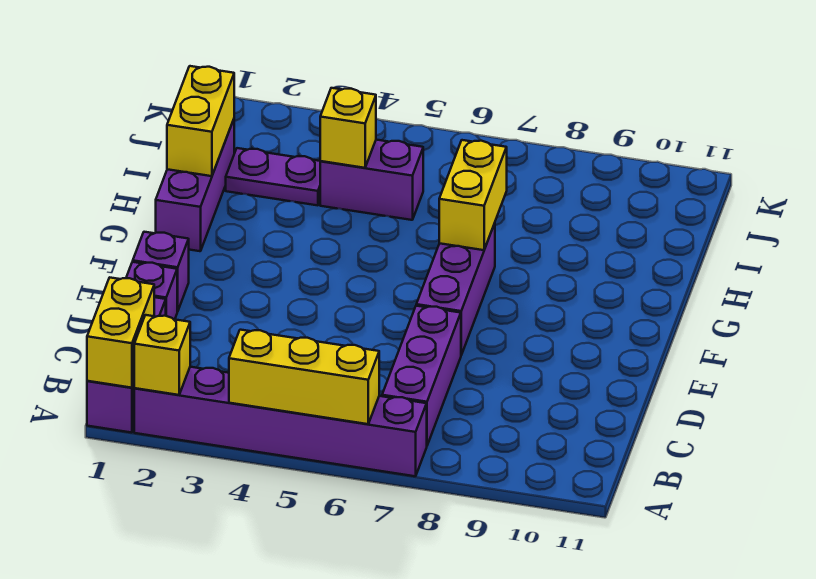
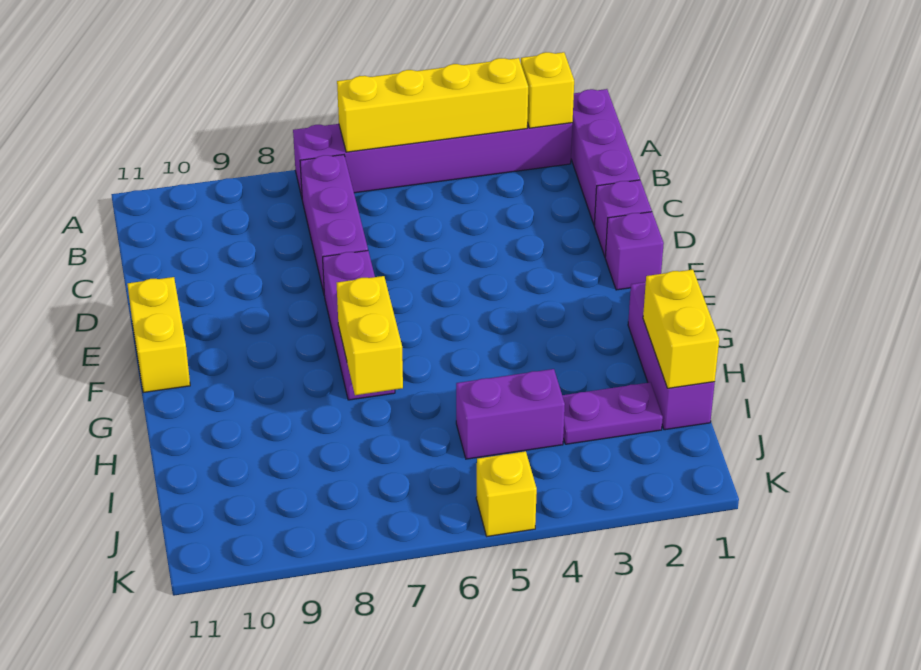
yellow 1x2 brick [87,278,154,388] -> yellow 1x2 brick moved to [127,277,190,393]
yellow 1x3 brick [229,330,379,424] -> yellow 1x4 brick [337,58,528,152]
yellow 1x1 brick [320,88,376,168] -> yellow 1x1 brick moved to [476,451,537,536]

